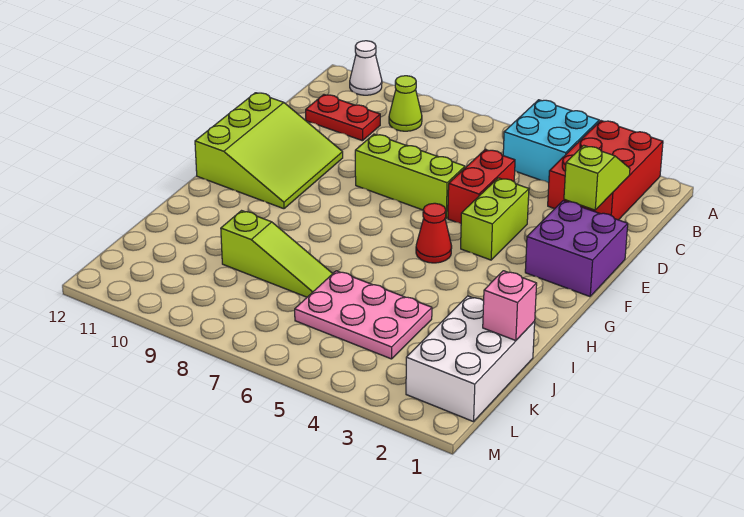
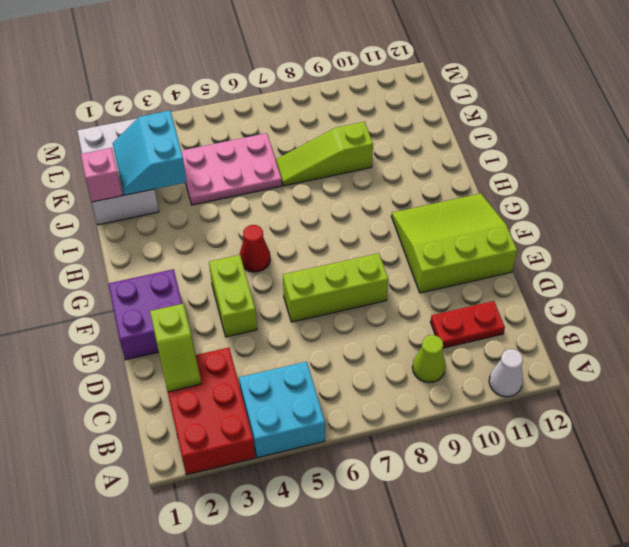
red 1x2 brick [448,150,515,224] -> none
lime 3x3 slope [195,93,343,209] -> lime 3x3 slope turned to [391,193,517,293]
none -> cyan 2x2 slope [113,111,186,195]

